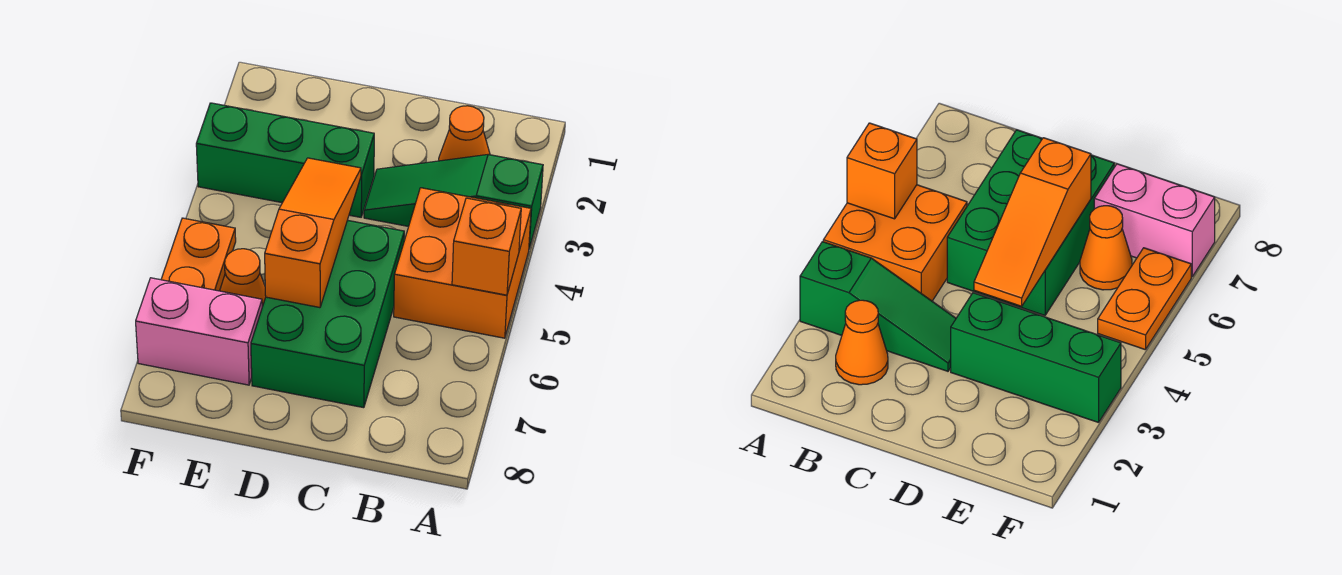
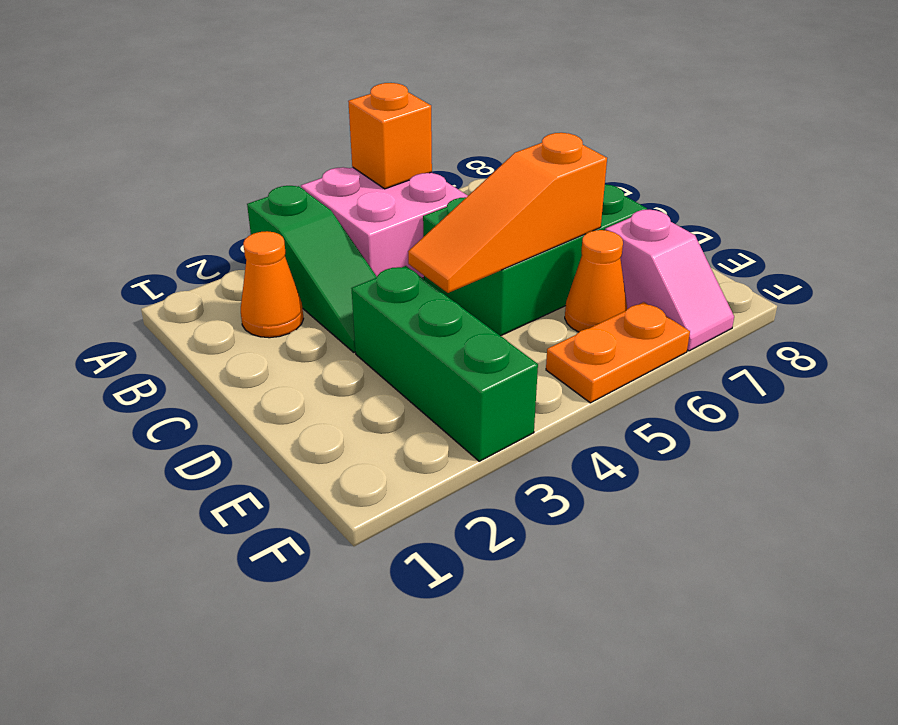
orange 2x2 brick [394,188,531,338] -> pink 2x2 brick [301,167,468,278]
pink 1x2 brick [136,278,262,385] -> pink 1x2 slope [605,210,734,351]

